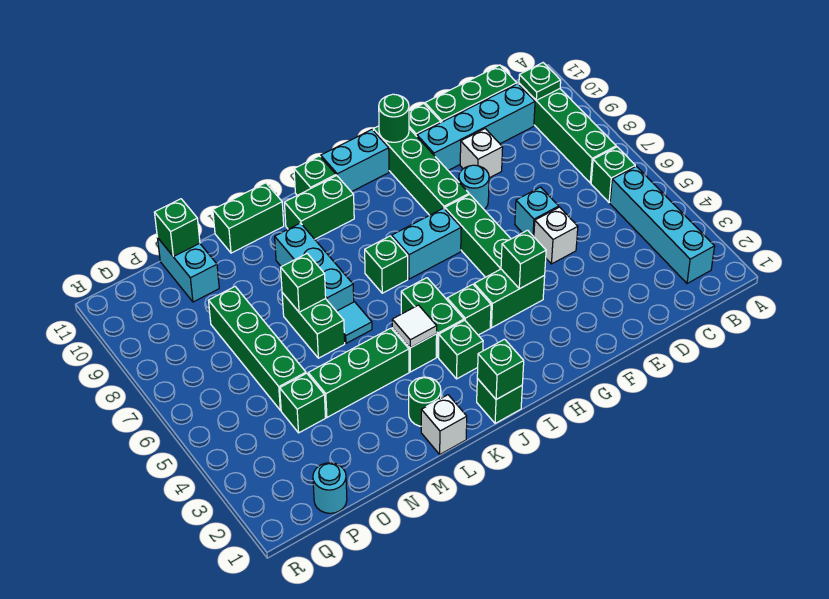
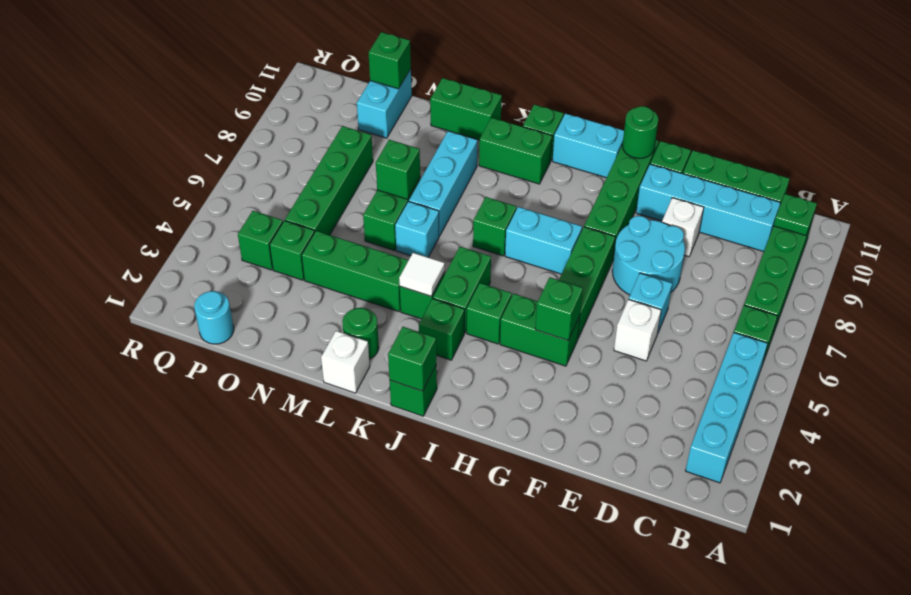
cyan 1x1 round brick [459,165,489,209] -> cyan 2x2 round brick [612,216,685,295]
cyan 1x1 tile [337,302,372,343] -> cyan 1x1 brick [395,201,439,257]
none -> green 1x1 brick [238,211,283,270]

